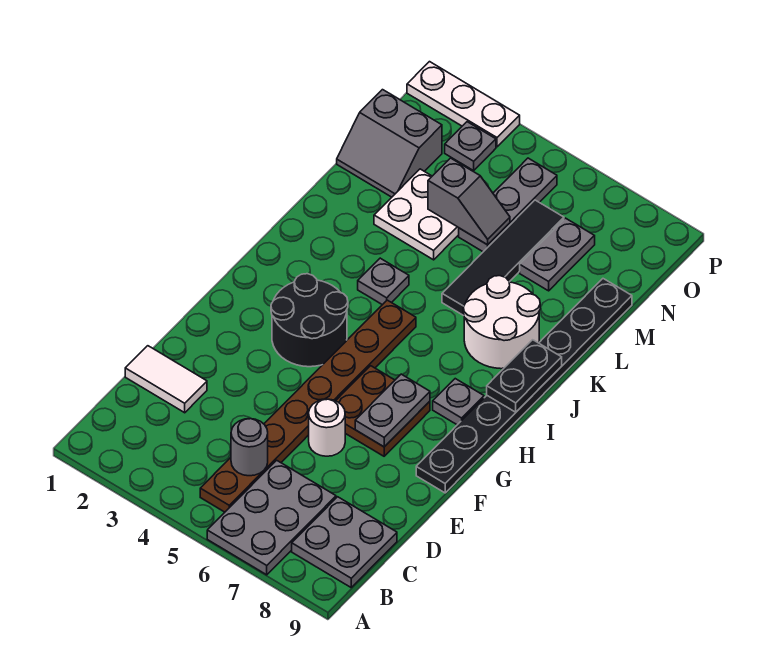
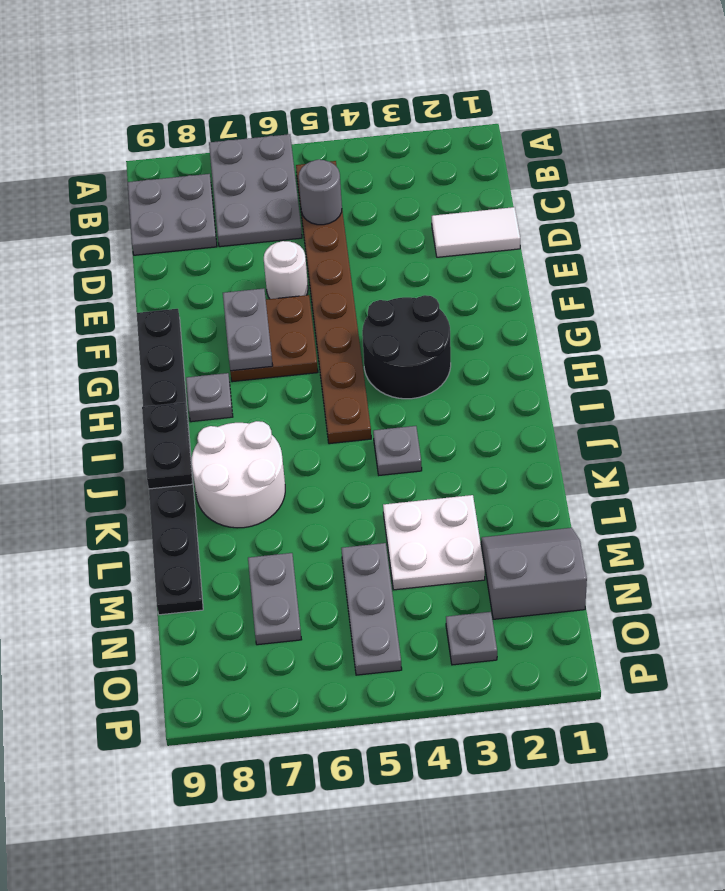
black 1x4 tile [442,200,564,316] -> none
grey 1x2 slope [428,158,510,245] -> none
white 1x3 plate [407,62,520,147] -> none

